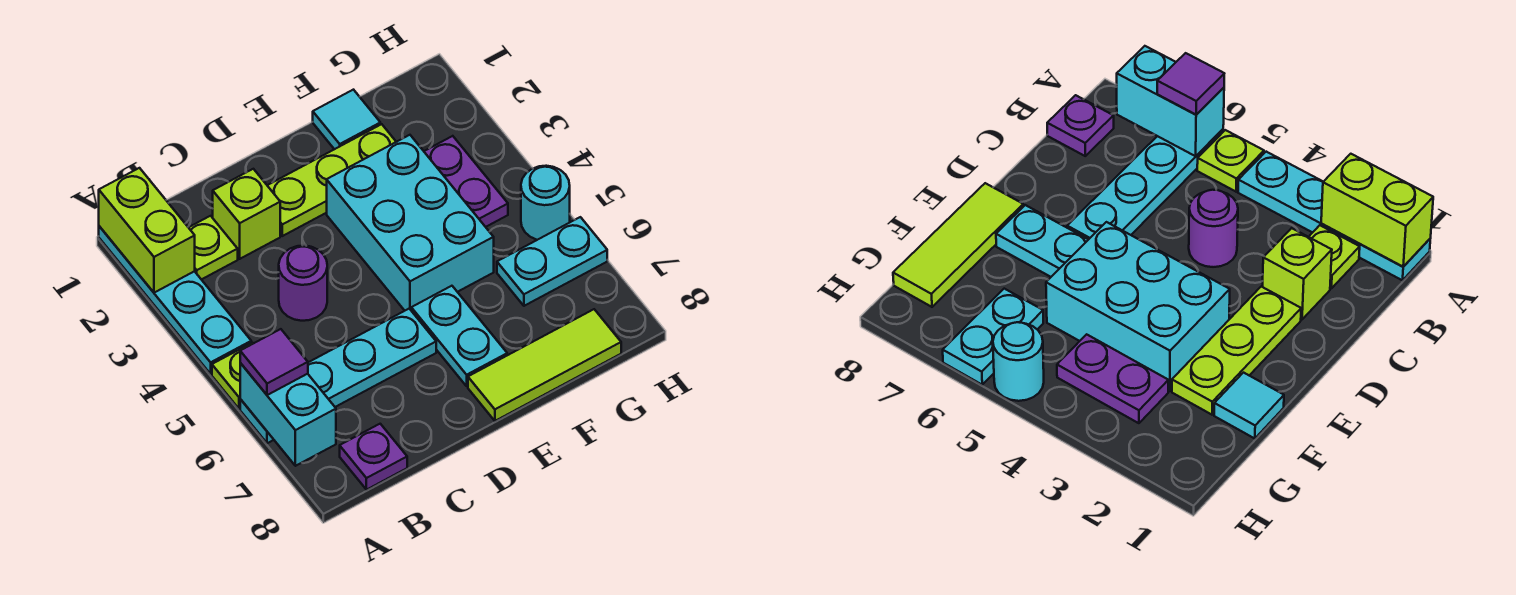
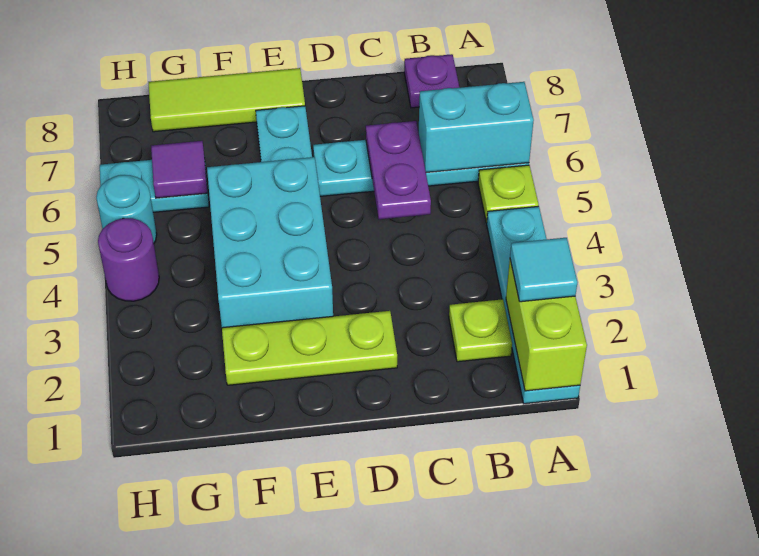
cyan 1x2 brick [240,363,336,466] -> cyan 1x2 brick turned to [419,82,534,173]
purple 1x1 tile [240,329,308,395] -> purple 1x1 tile moved to [151,141,207,198]
lime 1x1 brick [213,169,280,259] -> none
purple 1x1 round brick [279,246,327,321] -> purple 1x1 round brick moved to [98,218,159,301]
cyan 1x1 tile [313,90,380,149] -> cyan 1x1 tile moved to [510,238,577,302]
purple 1x2 plate [424,136,508,227] -> purple 1x2 plate moved to [366,121,431,219]

